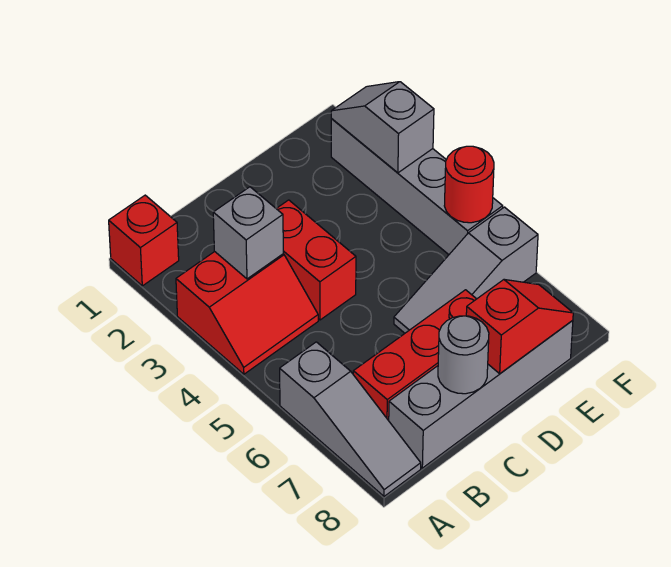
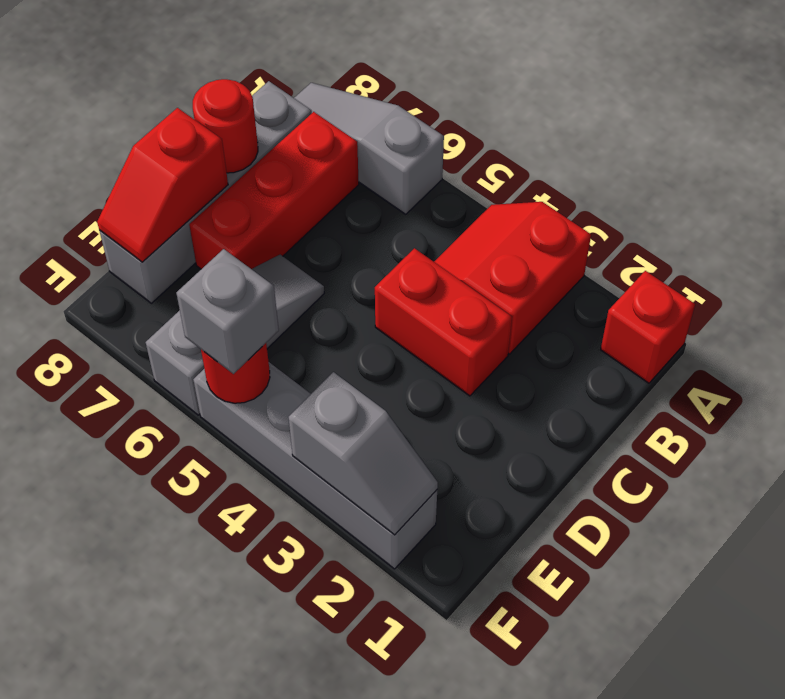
grey 1x1 brick [213,187,283,279] -> grey 1x1 brick moved to [176,249,279,374]
grey 1x1 round brick [438,316,489,394] -> red 1x1 round brick [193,79,258,173]

